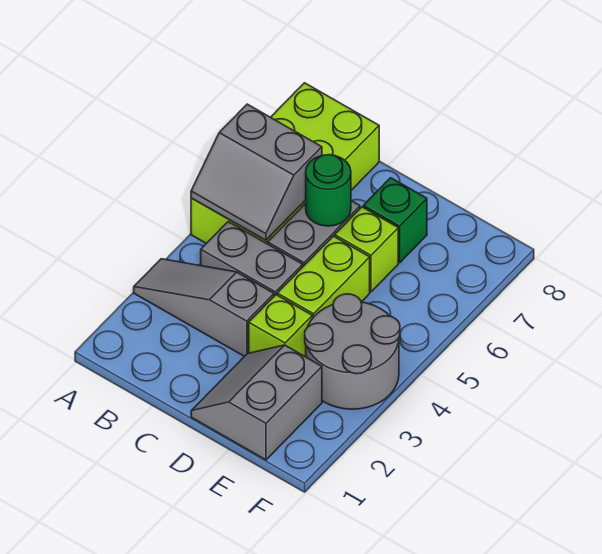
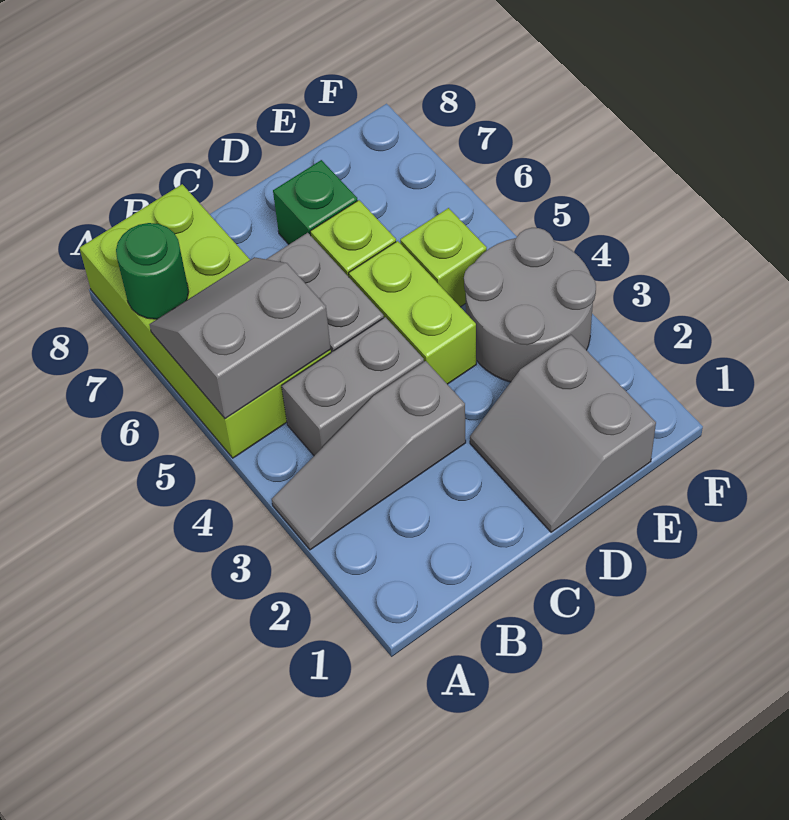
grey 2x2 slope [191,104,322,240] -> grey 2x2 slope turned to [150,257,331,419]
green 1x1 round brick [306,155,351,226] -> green 1x1 round brick moved to [116,223,189,319]
lime 1x1 brick [249,295,312,357] -> lime 1x1 brick moved to [400,208,487,307]

